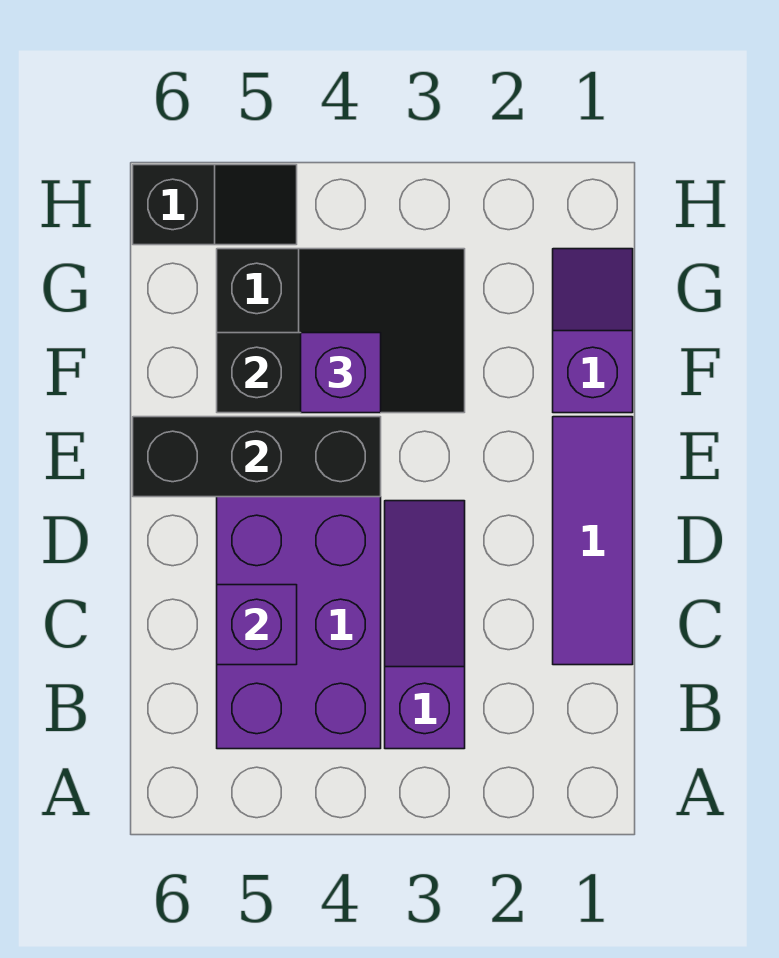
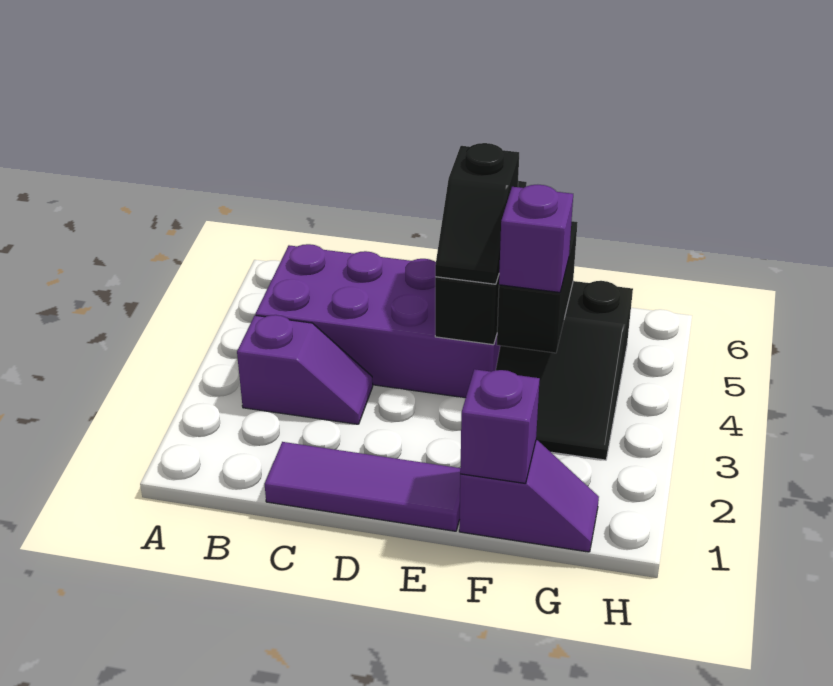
purple 1x3 slope [385,501,465,749] -> purple 1x2 slope [237,315,373,424]
purple 1x1 brick [217,585,297,665] -> purple 1x1 brick moved to [460,369,540,483]
black 1x2 slope [133,165,297,245] -> black 1x2 slope moved to [435,143,519,284]

